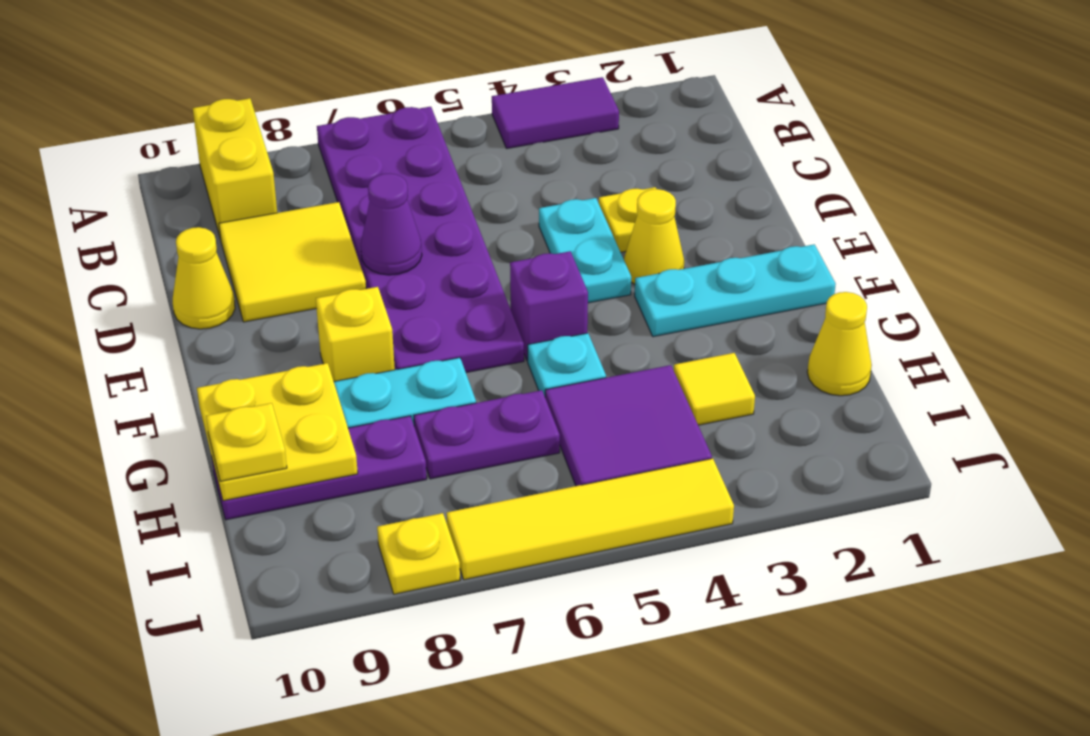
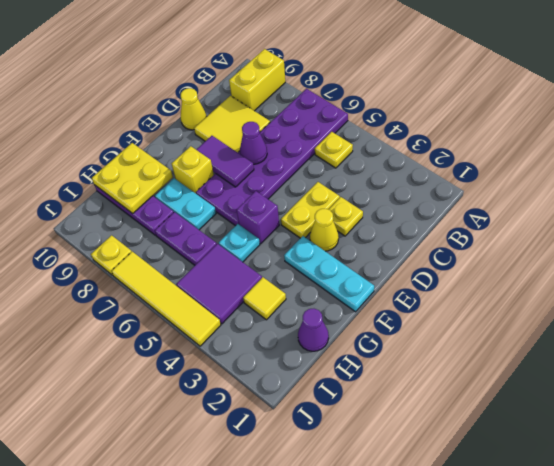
purple 1x2 tile [492,77,619,148] -> purple 1x2 tile moved to [196,136,254,187]
cyan 1x2 plate [539,198,631,303] -> yellow 1x2 plate [281,182,340,238]
yellow 1x1 cone [807,292,872,396] -> purple 1x1 cone [298,309,329,351]
yellow 1x1 plate [206,403,287,481] -> yellow 1x1 plate moved to [315,132,353,168]

